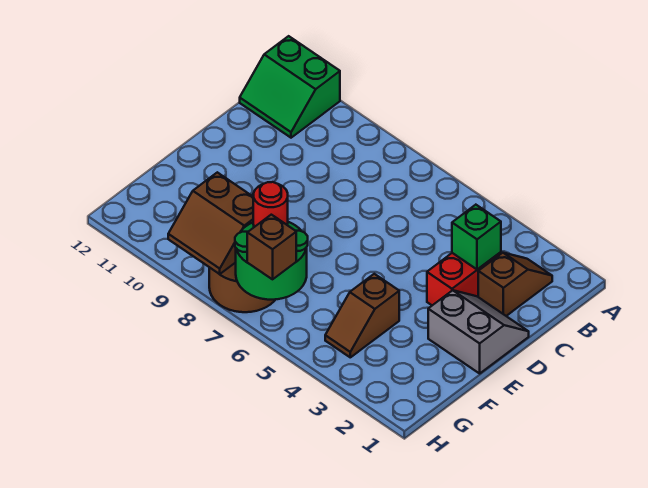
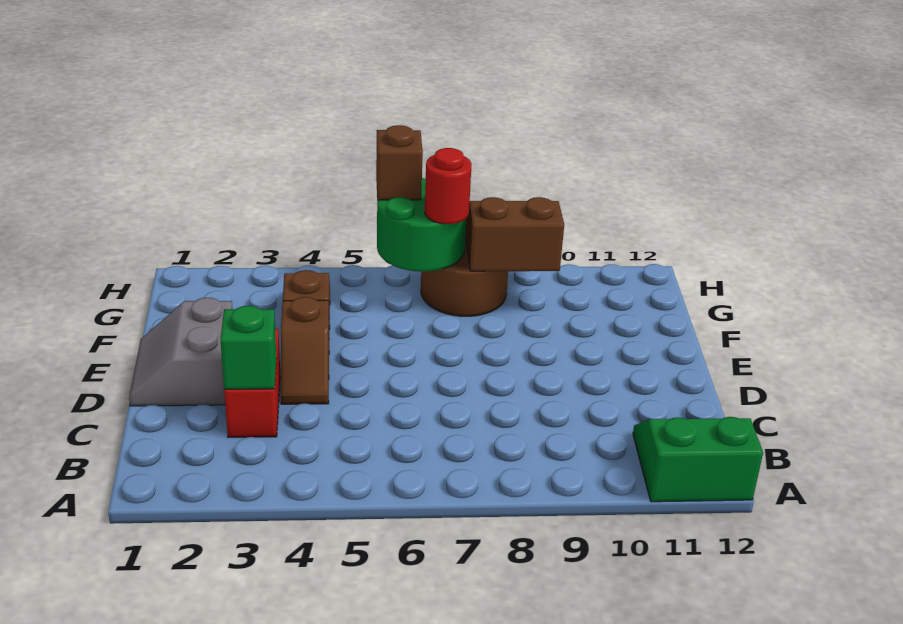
brown 1x2 slope [478,253,552,316] -> brown 1x2 slope moved to [281,297,329,404]
grey 2x2 slope [428,290,529,373] -> grey 2x2 slope turned to [129,298,232,406]

